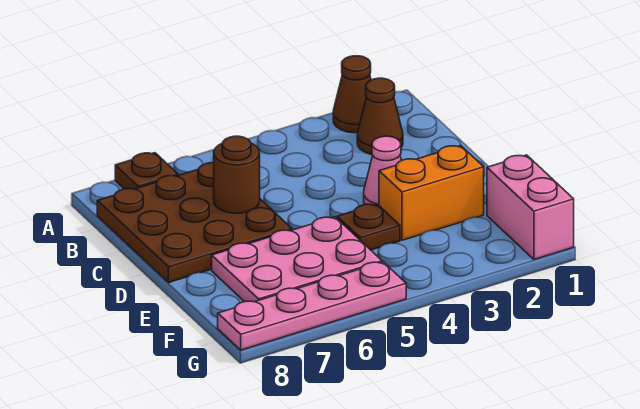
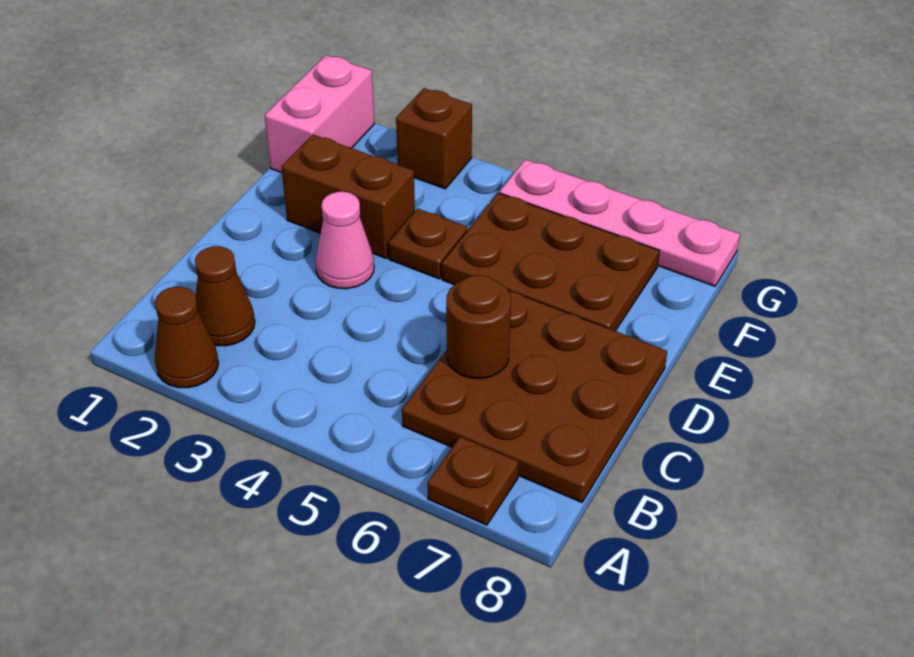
orange 1x2 brick [379,145,484,240] -> brown 1x2 brick [281,135,415,259]
pink 2x3 plate [212,217,382,302] -> brown 2x3 plate [442,193,659,331]
none -> brown 1x1 brick [396,88,472,189]

